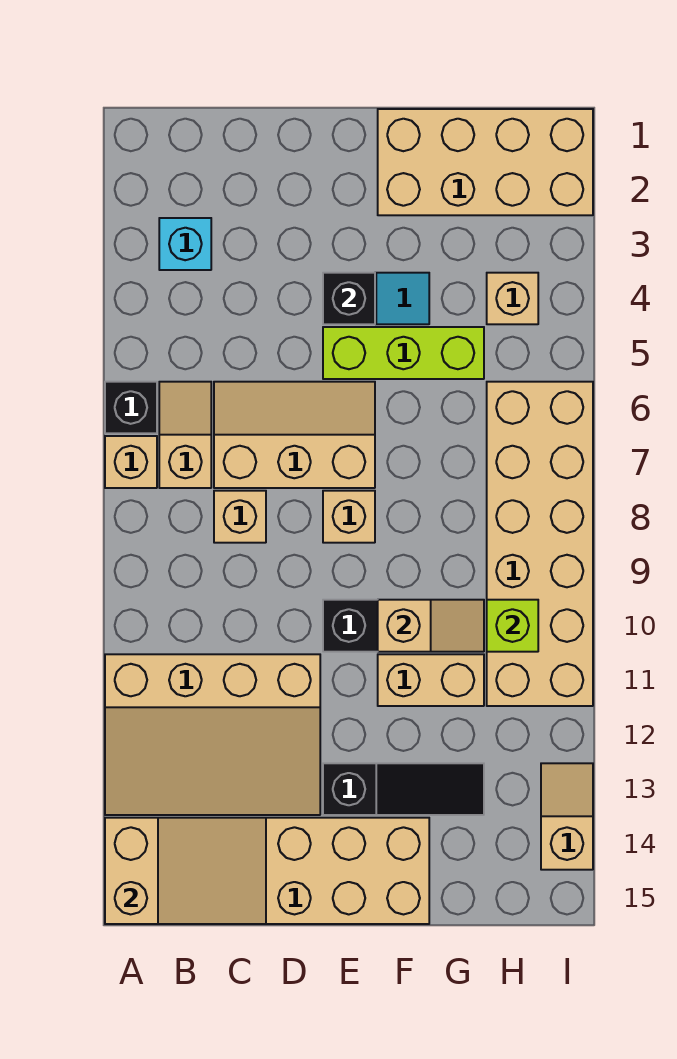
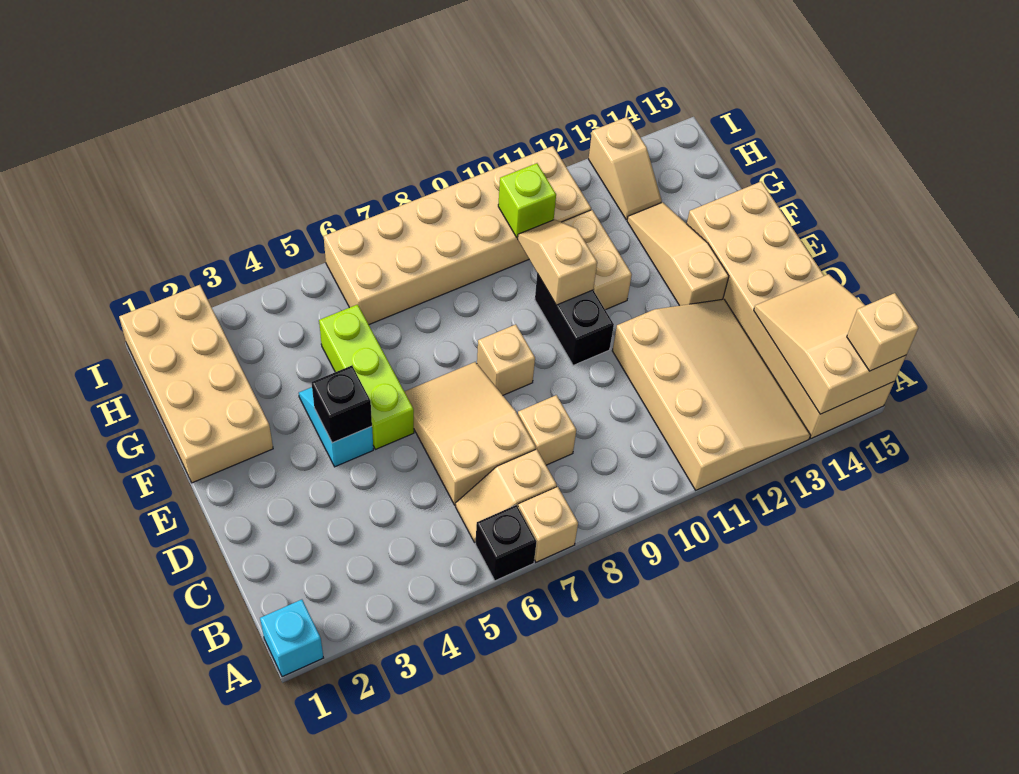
cyan 1x1 brick [159,218,211,270] -> cyan 1x1 brick moved to [260,600,323,677]
tan 2x3 slope [214,382,375,488] -> tan 2x3 slope turned to [404,362,536,505]
black 1x3 slope [323,763,484,815] -> tan 1x3 slope [627,202,729,306]
tan 1x1 brick [487,273,538,324] -> tan 1x1 brick moved to [847,293,918,371]
tan 1x2 slope [541,763,593,870] -> tan 1x2 slope turned to [589,117,662,220]

